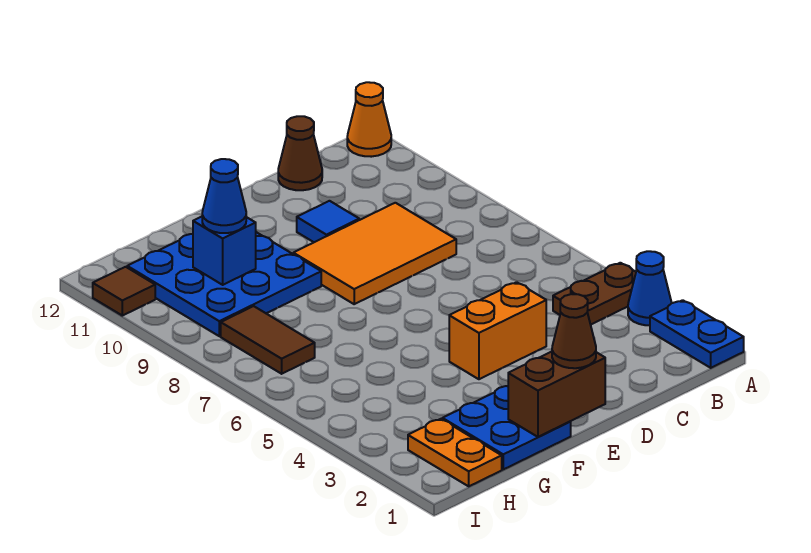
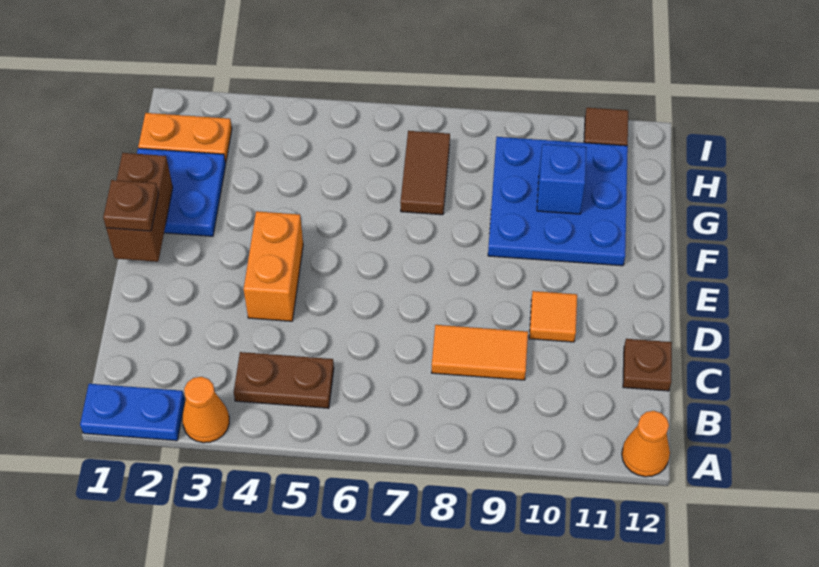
blue 1x1 cone [628,251,672,325] -> orange 1x1 cone [182,377,229,443]
brown 1x2 plate [553,263,636,325] -> brown 1x2 plate turned to [234,352,334,408]
orange 2x3 tile [293,203,456,304] -> orange 1x2 tile [432,325,528,380]
brown 1x1 cone [278,116,322,190] -> brown 1x1 plate [623,339,672,391]
blue 1x1 tile [297,201,359,242] -> orange 1x1 tile [529,291,577,342]
brown 1x1 cone [552,294,596,368] -> brown 1x1 plate [103,180,158,231]
blue 1x1 cone [202,159,246,233] -> none
brown 1x2 tile [221,306,315,374] -> brown 1x2 tile turned to [400,131,450,215]

